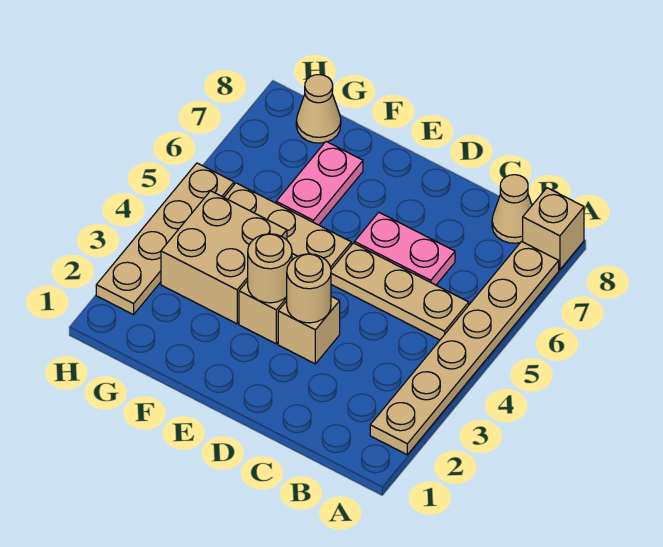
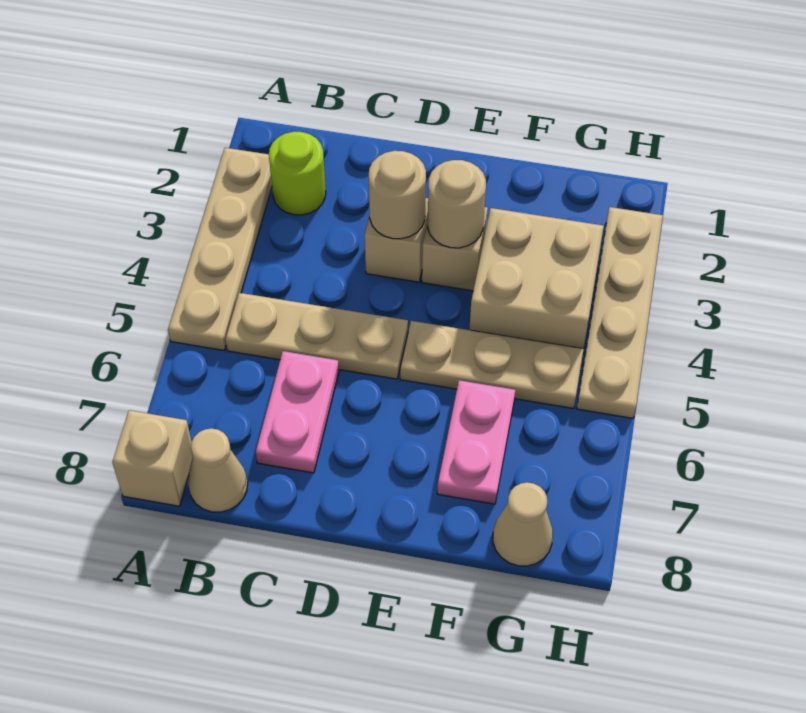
tan 1x6 plate [370,242,559,455] -> tan 1x4 plate [168,148,272,351]
none -> lime 1x1 round brick [269,132,326,215]
pink 1x2 plate [354,212,455,285] -> pink 1x2 plate turned to [256,351,339,473]

